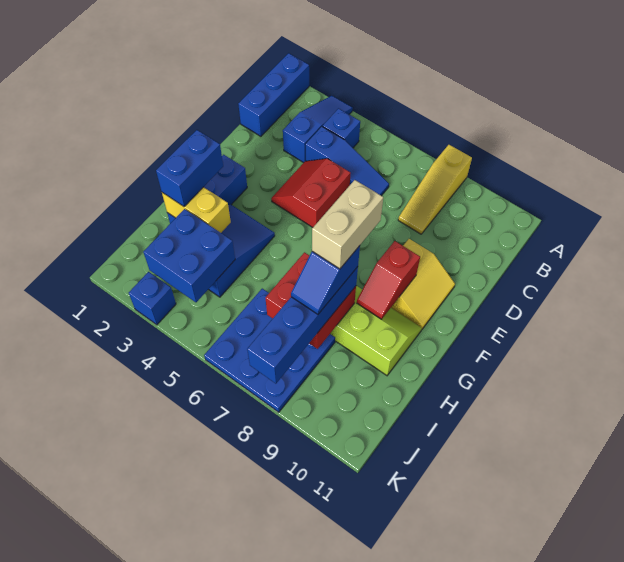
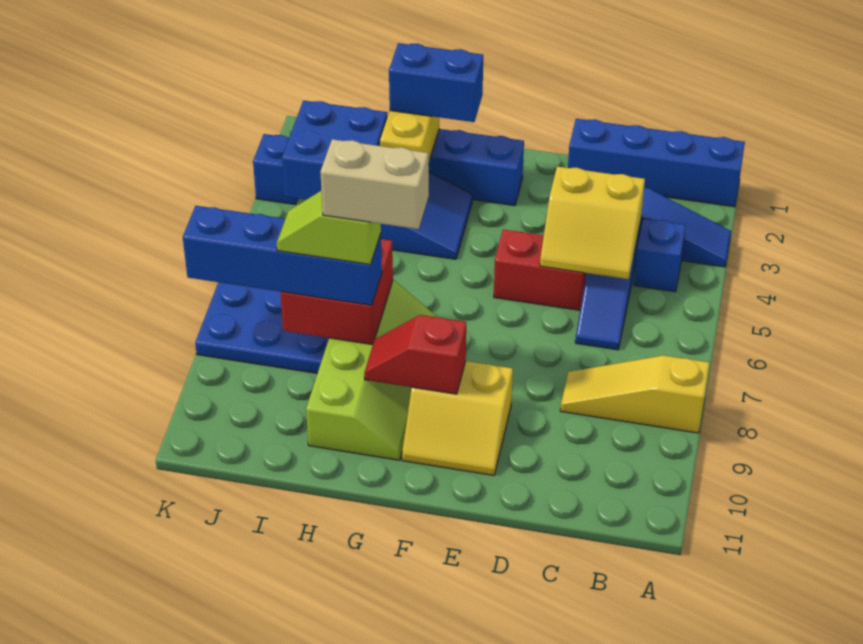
blue 1x3 brick [238,53,309,136] -> blue 1x4 brick [568,119,745,207]
none -> yellow 2x2 slope [540,166,645,279]
blue 1x2 slope [291,246,360,314] -> lime 1x2 slope [277,191,381,265]

